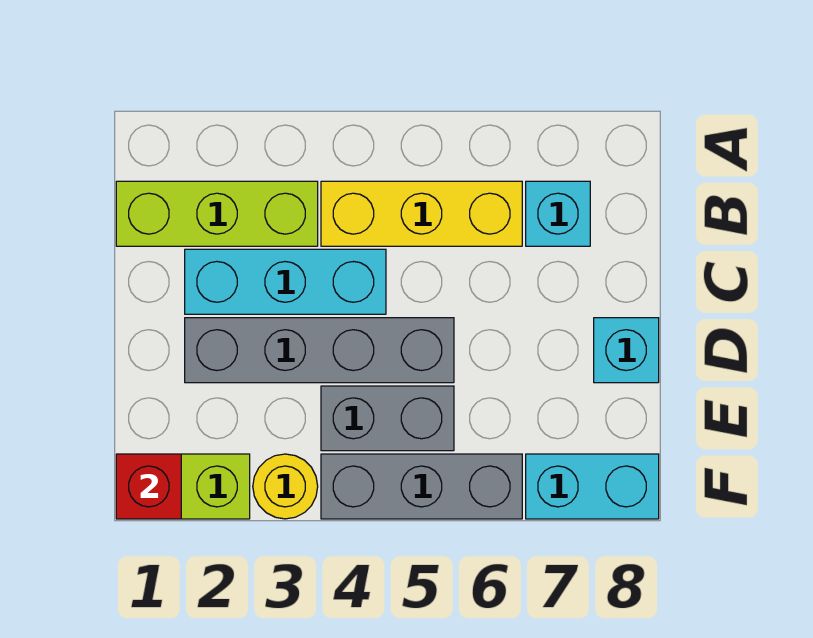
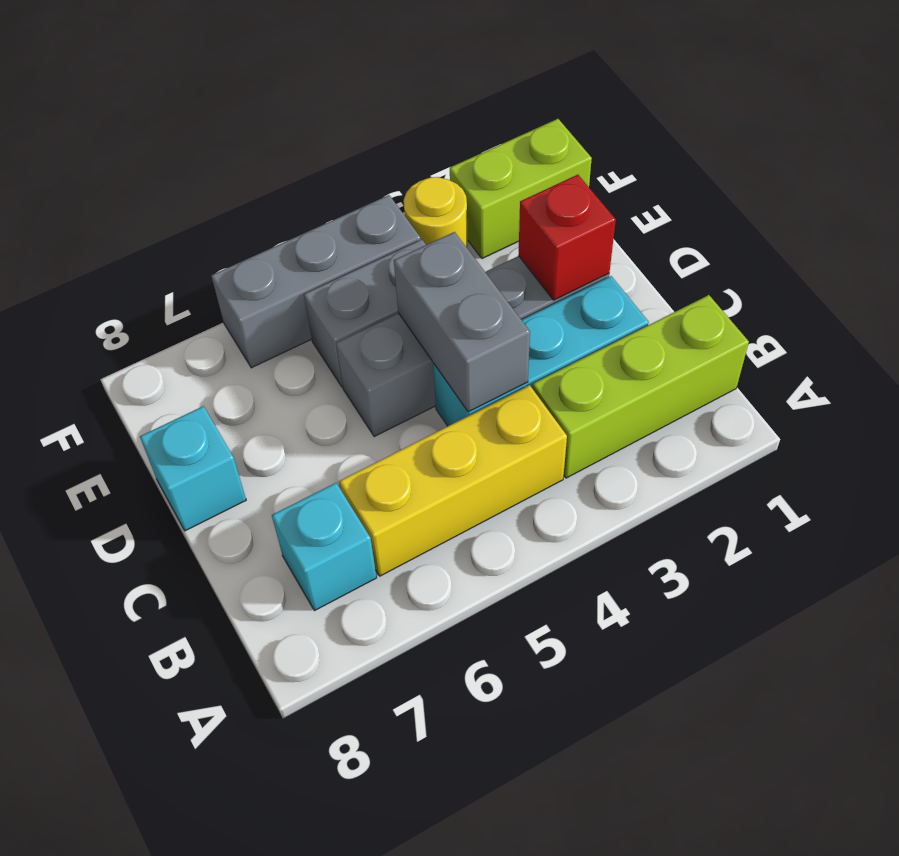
none -> grey 1x2 brick [394,232,530,412]
red 1x1 brick [116,454,181,519] -> red 1x1 brick moved to [518,175,616,300]
cyan 1x2 brick [526,454,659,519] -> none

